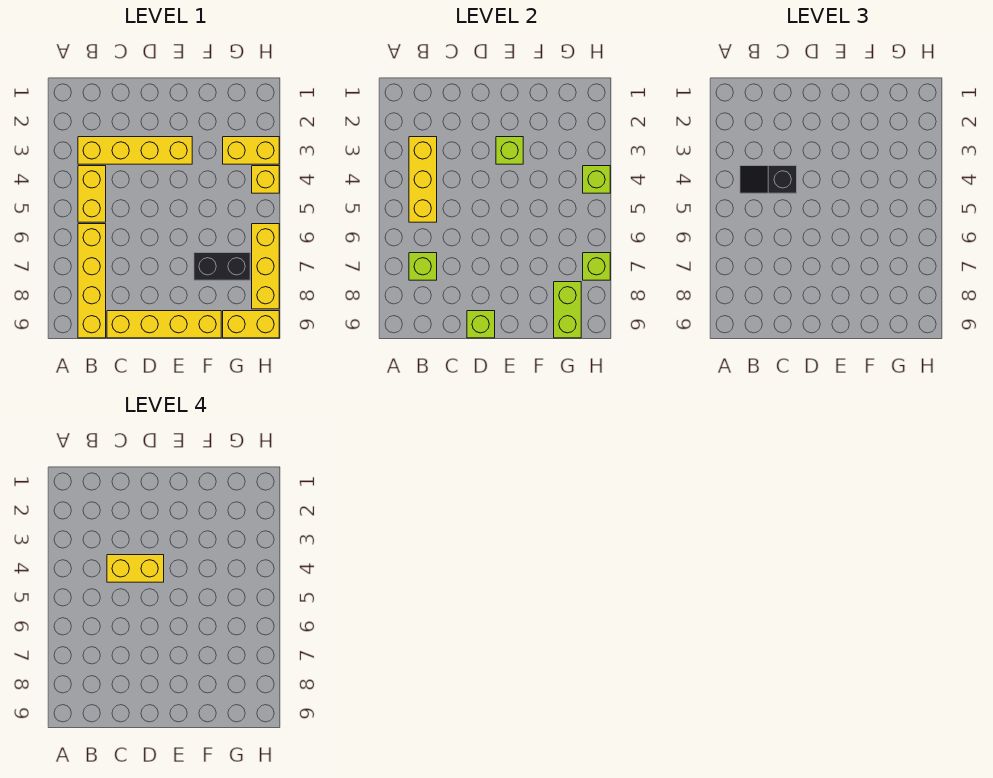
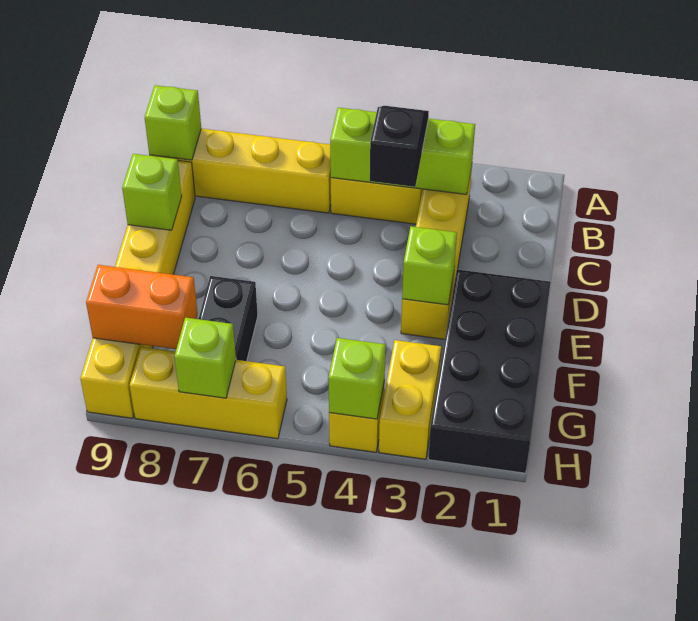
yellow 1x3 brick [409,137,437,222] -> lime 1x3 brick [330,108,475,195]
lime 1x1 brick [409,253,437,280] -> lime 1x1 brick moved to [145,85,201,160]
yellow 1x2 brick [107,555,164,582] -> none
none -> black 2x4 brick [428,269,551,473]
lime 1x2 brick [554,282,581,338] -> orange 1x2 brick [86,265,198,349]

